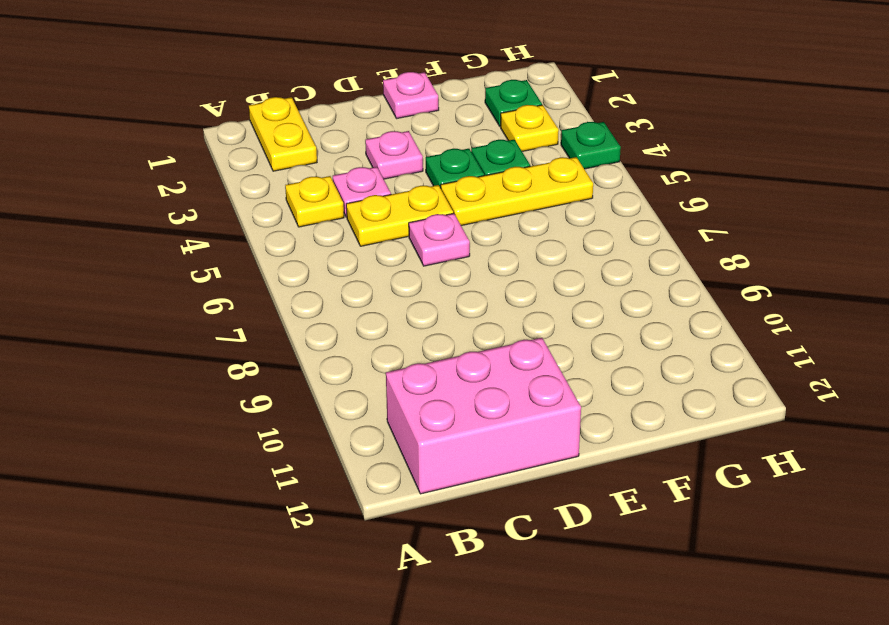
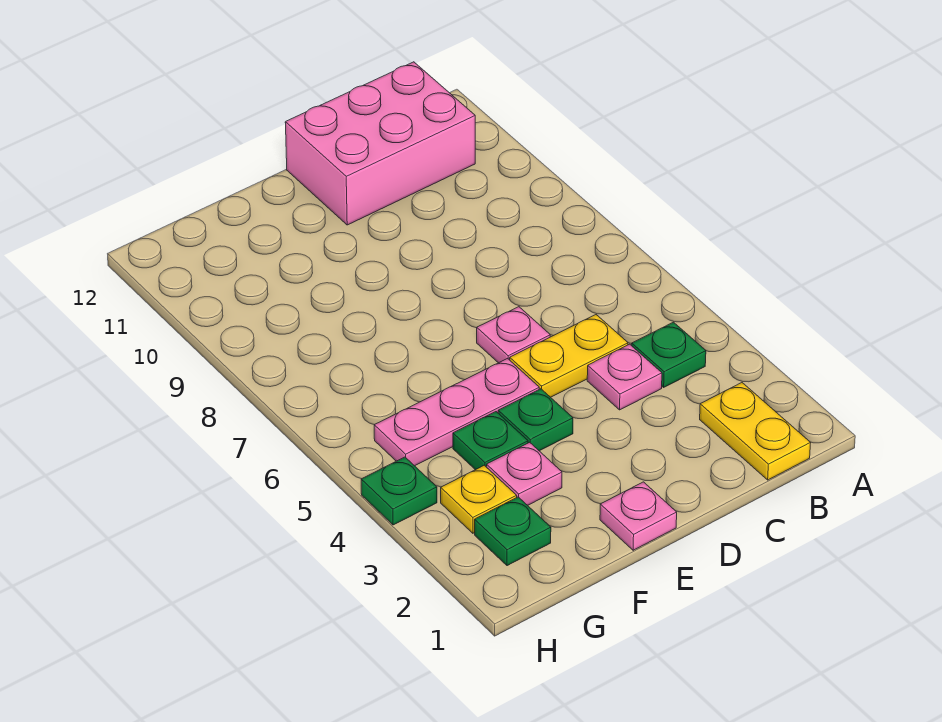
yellow 1x1 plate [285,176,344,227] -> green 1x1 plate [632,322,706,387]
pink 1x1 plate [365,131,423,179] -> pink 1x1 plate moved to [486,442,562,505]
yellow 1x3 plate [441,157,593,226] -> pink 1x3 plate [374,359,539,466]

